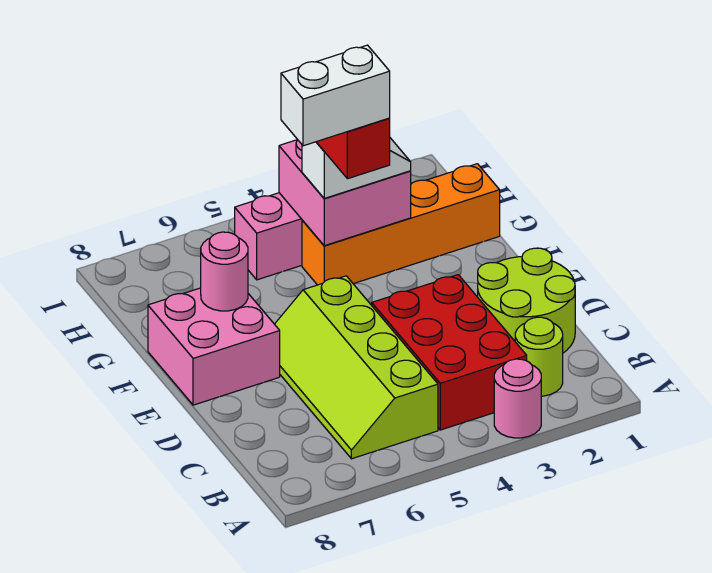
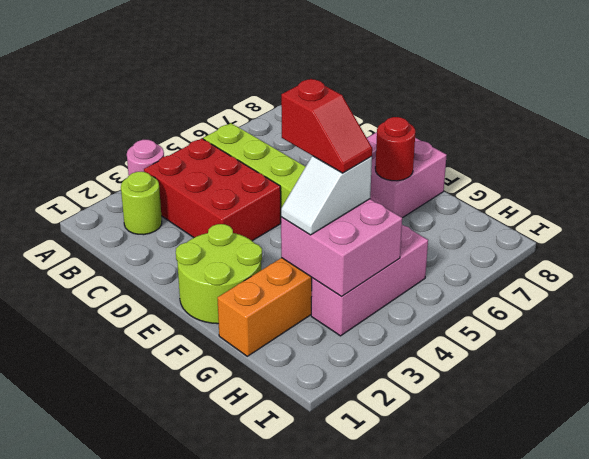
lime 2x2 round brick [478,248,575,353] -> lime 2x2 round brick moved to [176,224,262,324]
white 1x2 brick [281,45,390,146] -> none
pink 1x1 round brick [201,232,248,311] -> red 1x1 round brick [375,117,415,181]

